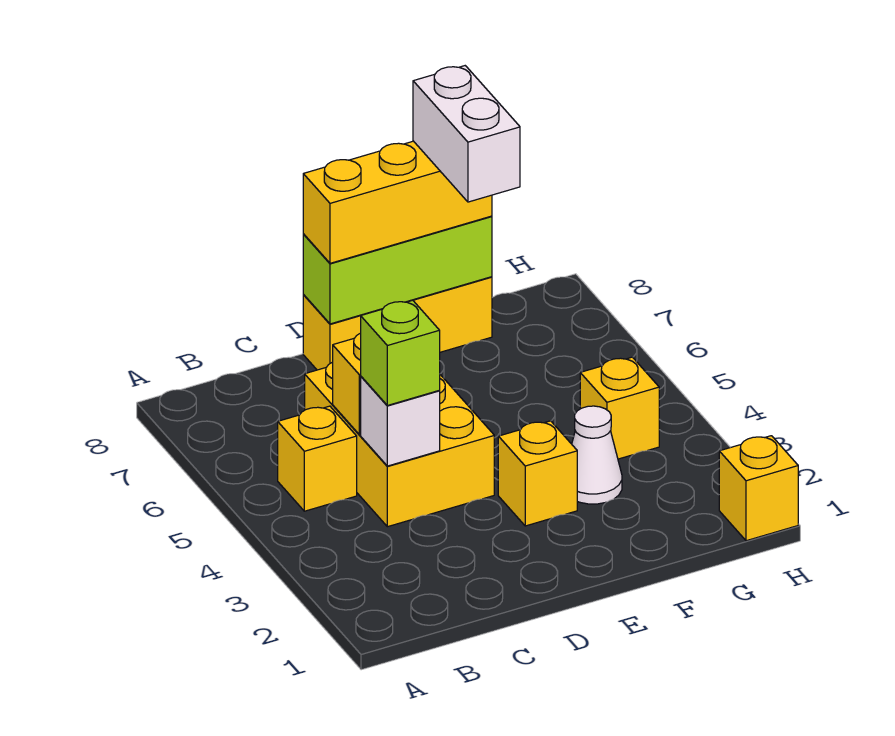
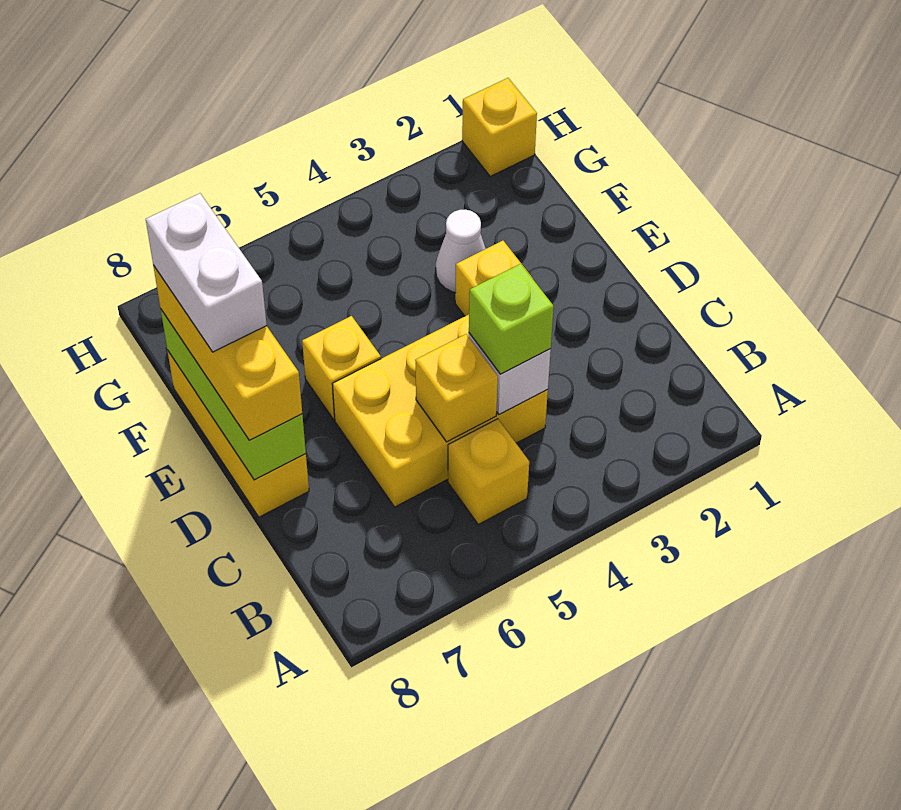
white 1x2 brick [413,66,520,202] -> white 1x2 brick turned to [146,193,267,352]
yellow 1x1 brick [580,357,659,459] -> yellow 1x1 brick moved to [302,316,381,419]

